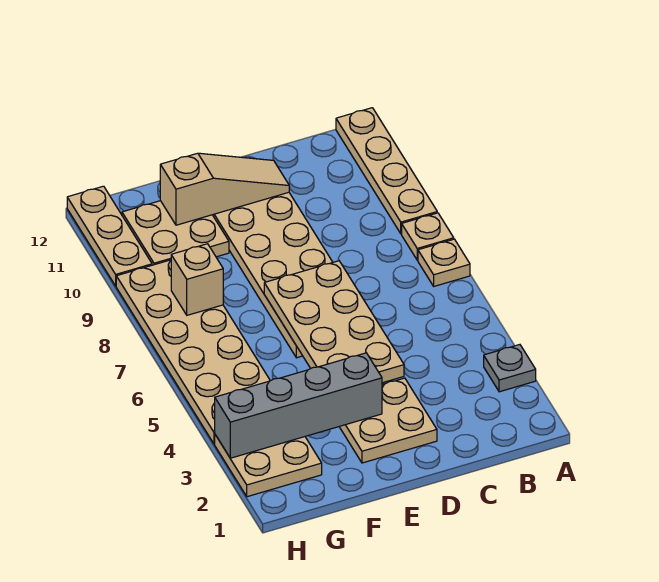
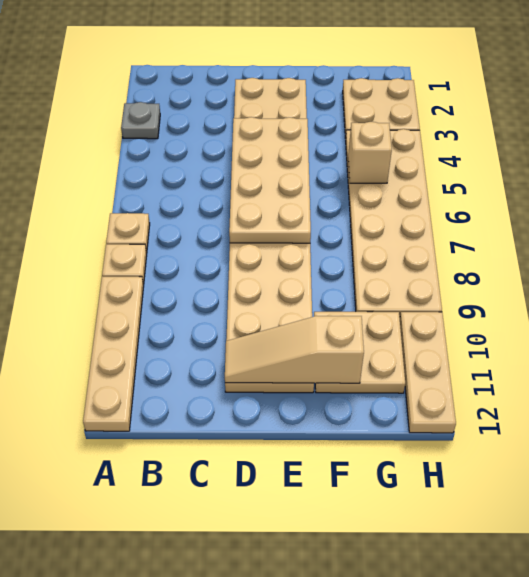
grey 1x4 brick [215,353,382,458] -> none
tan 1x1 brick [171,244,223,315] -> tan 1x1 brick moved to [348,122,392,183]

